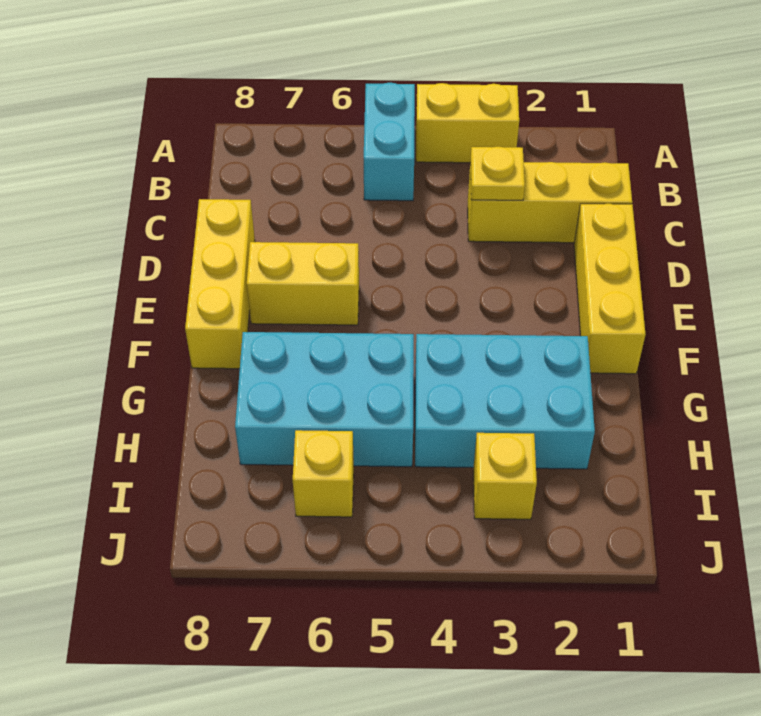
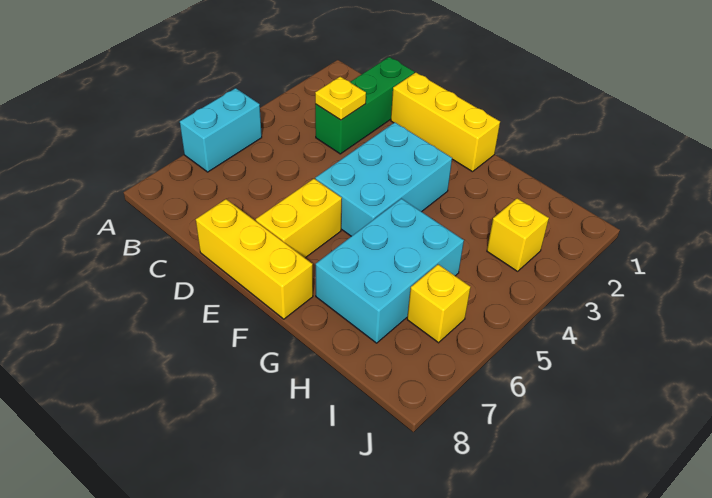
yellow 1x2 brick [416,83,519,163] -> none
cyan 1x2 brick [364,83,415,201] -> cyan 1x2 brick turned to [180,88,262,172]
yellow 1x3 brick [468,162,632,243] -> green 1x3 brick [315,57,415,154]
cyan 2x3 brick [415,334,595,469] -> cyan 2x3 brick moved to [315,122,452,236]

